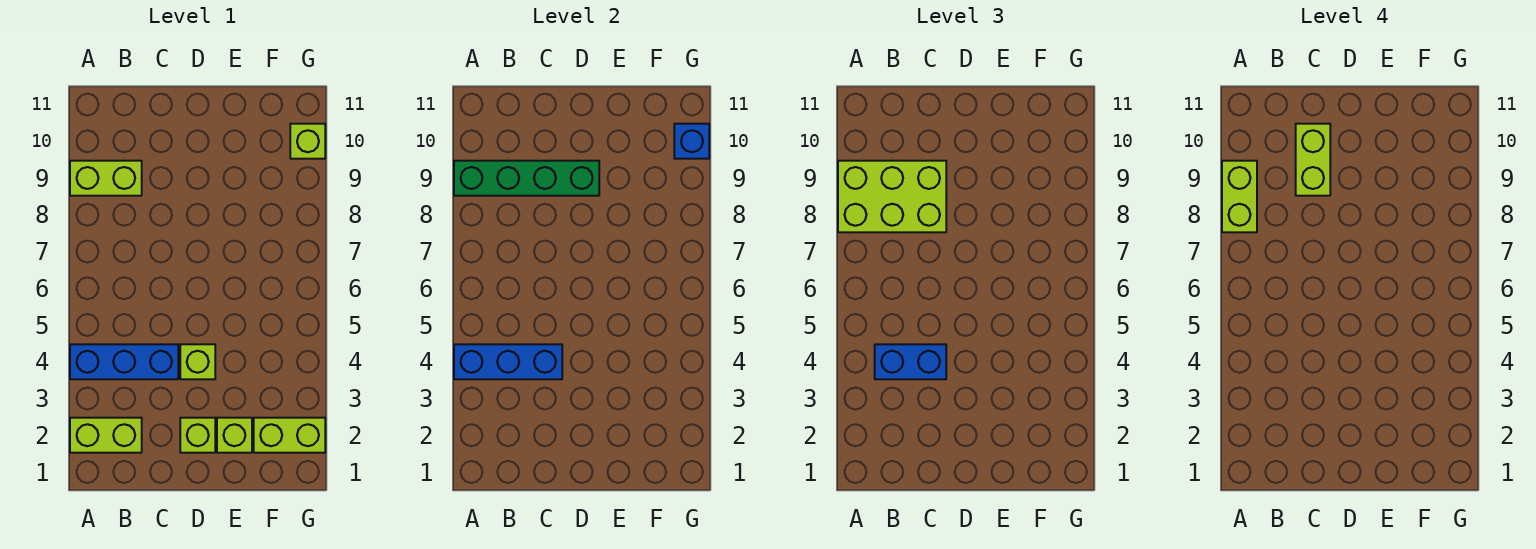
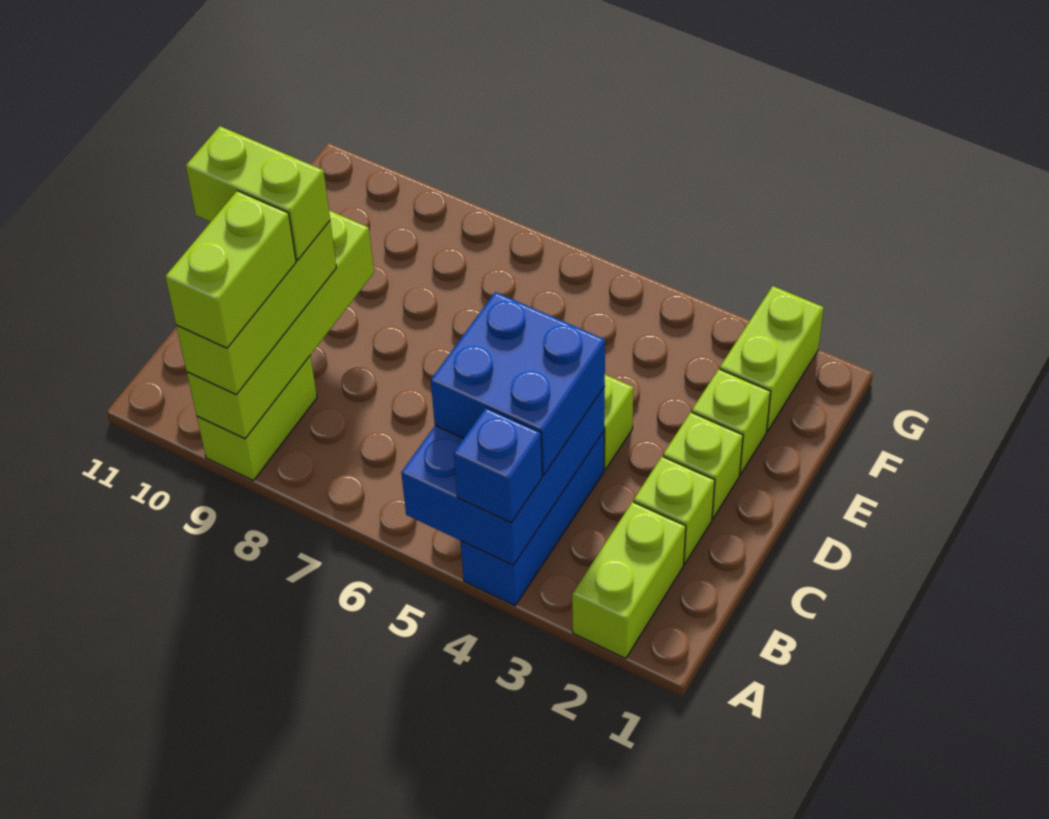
blue 1x3 brick [454,344,562,379] -> blue 2x3 brick [401,387,605,565]
lime 2x3 brick [838,161,946,232] -> lime 1x3 brick [176,221,337,395]
lime 1x2 brick [1222,161,1257,232] -> lime 1x2 brick turned to [165,191,296,348]
green 1x4 brick [454,161,599,196] -> lime 1x4 brick [187,210,374,439]
blue 1x2 brick [875,344,946,379] -> blue 2x2 brick [431,292,605,475]
lime 1x1 brick [290,124,325,159] -> lime 1x1 brick moved to [634,456,715,564]
blue 1x1 brick [674,124,709,159] -> blue 1x1 brick moved to [454,408,542,523]

